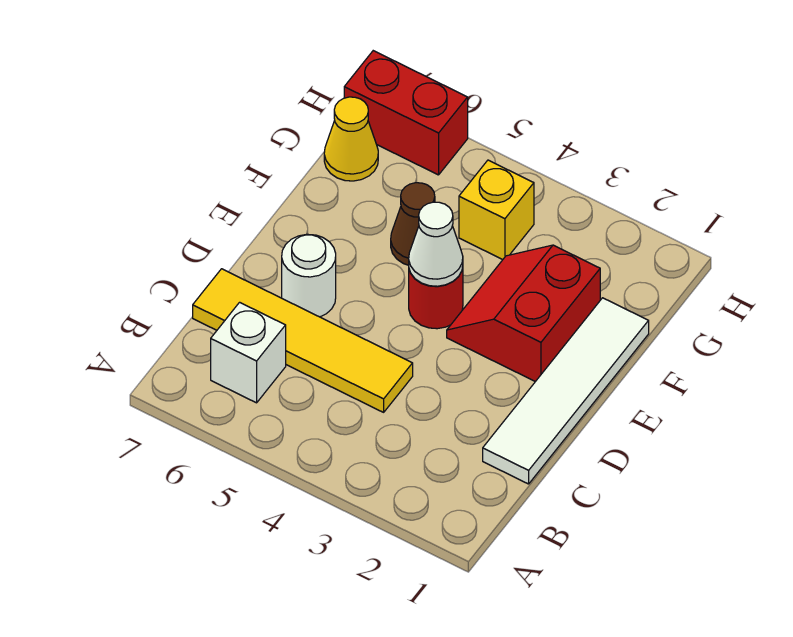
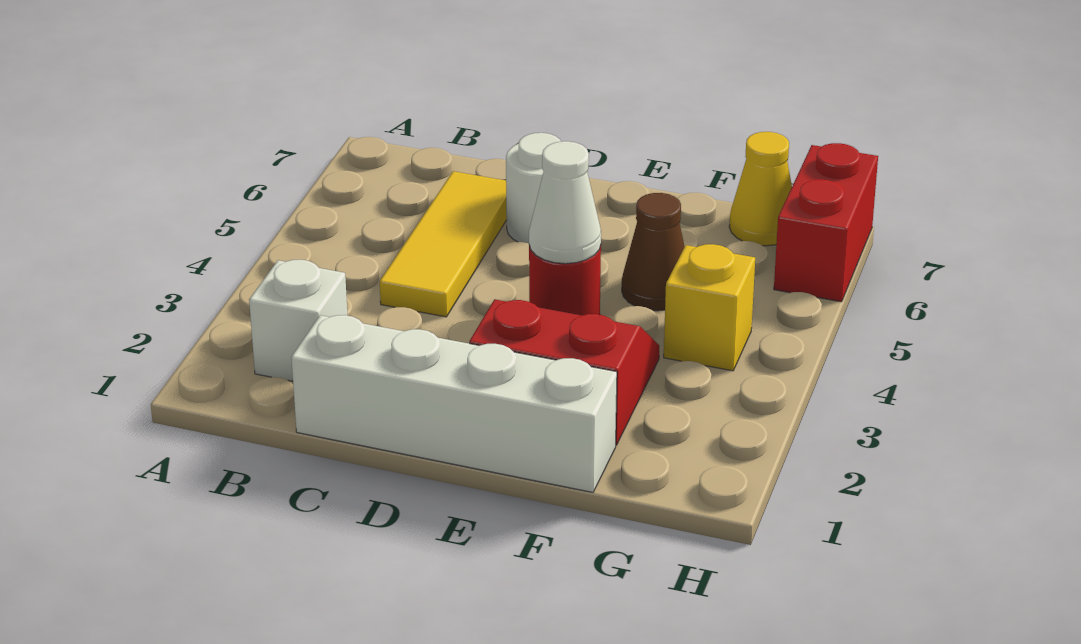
white 1x1 brick [211,302,286,403] -> white 1x1 brick moved to [249,260,348,381]
white 1x4 tile [483,298,649,484] -> white 1x4 brick [291,315,617,492]
yellow 1x4 tile [193,269,413,412] -> yellow 1x3 tile [380,171,507,317]

